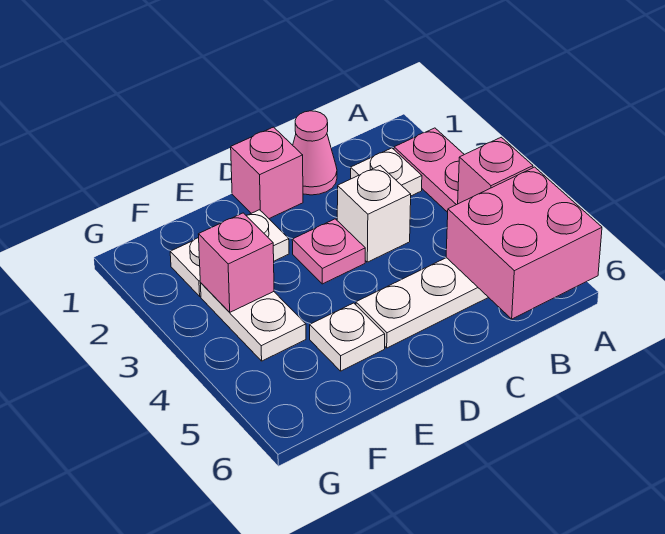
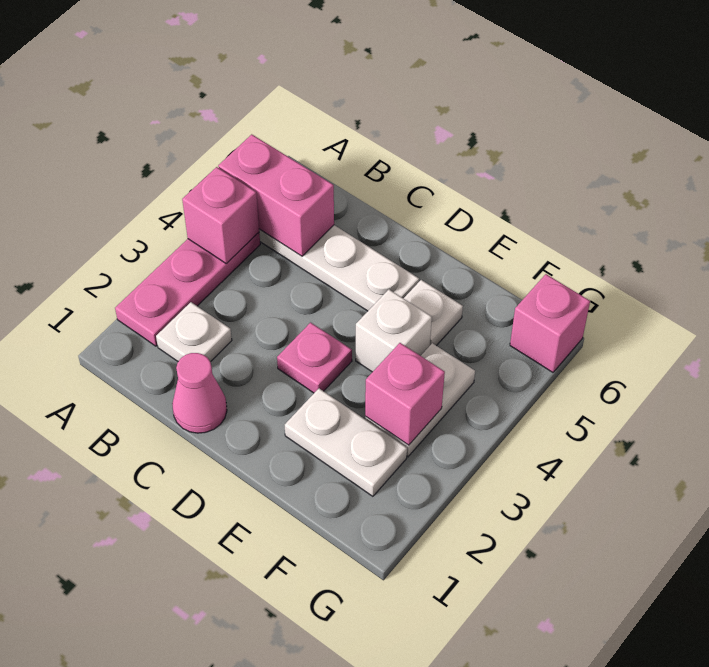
pink 2x2 brick [446,167,602,319] -> pink 1x2 brick [218,134,334,256]
white 1x1 brick [337,166,411,262] -> white 1x1 brick moved to [356,289,432,372]
pink 1x1 brick [231,127,303,219] -> pink 1x1 brick moved to [510,274,590,372]

